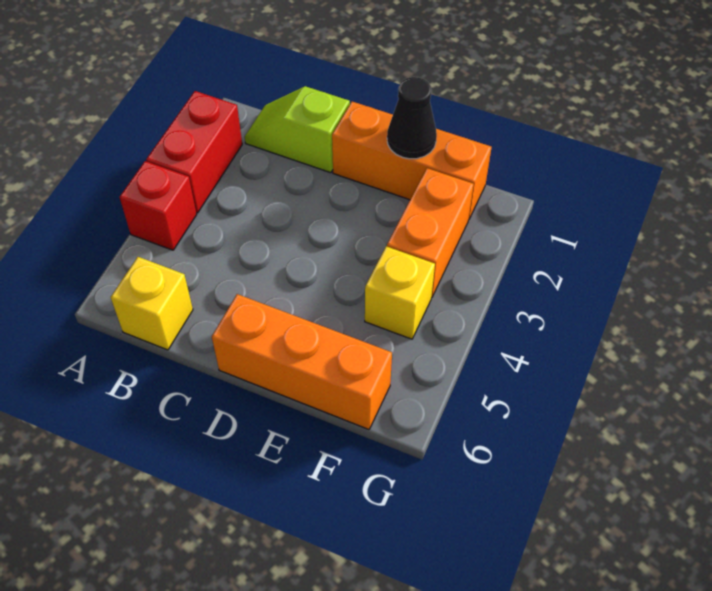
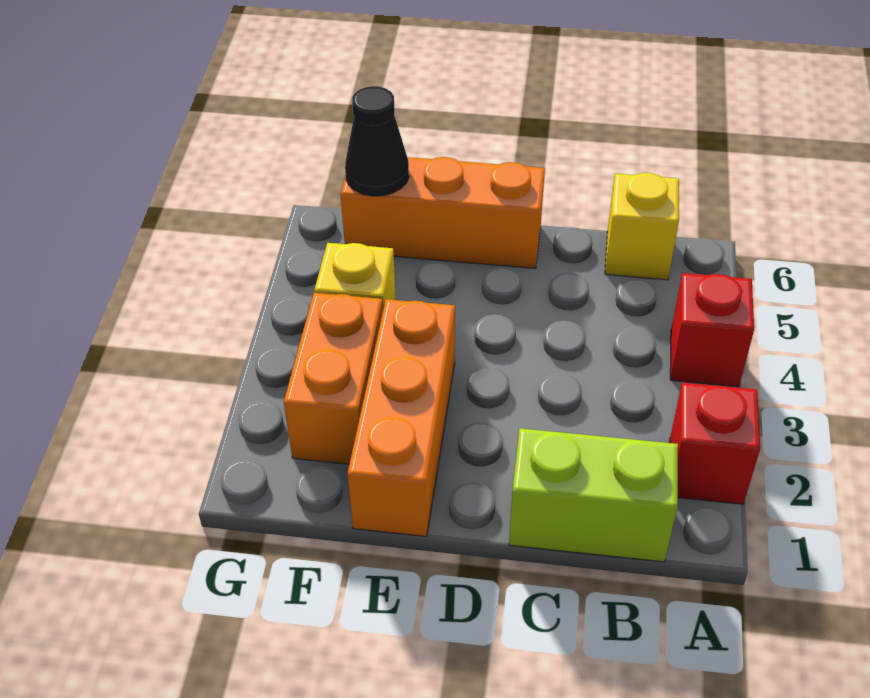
red 1x2 brick [146,91,242,213] -> red 1x1 brick [670,382,760,504]
lime 1x2 slope [245,86,350,173] -> lime 1x2 brick [509,428,678,562]
orange 1x3 brick [332,102,491,219] -> orange 1x3 brick turned to [347,299,455,536]
black 1x1 cone [387,77,437,159] -> black 1x1 cone moved to [345,86,409,196]

